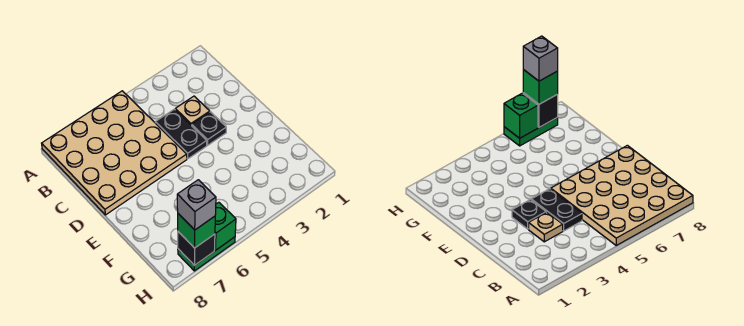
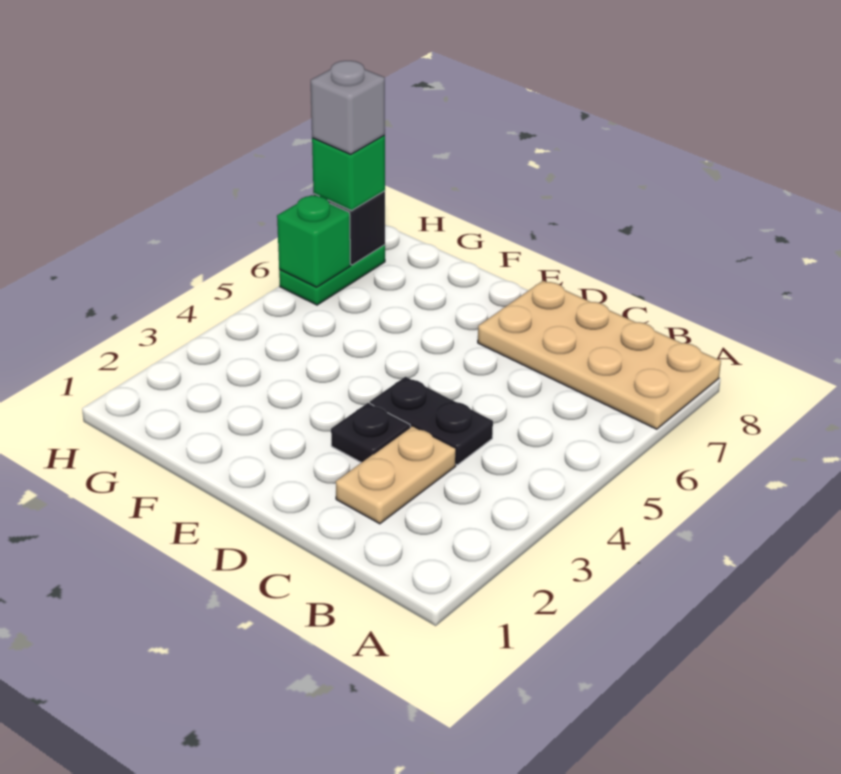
tan 4x4 plate [42,91,187,215] -> tan 2x4 plate [478,281,721,429]
tan 1x1 plate [175,96,210,126] -> tan 1x2 plate [336,426,456,524]

